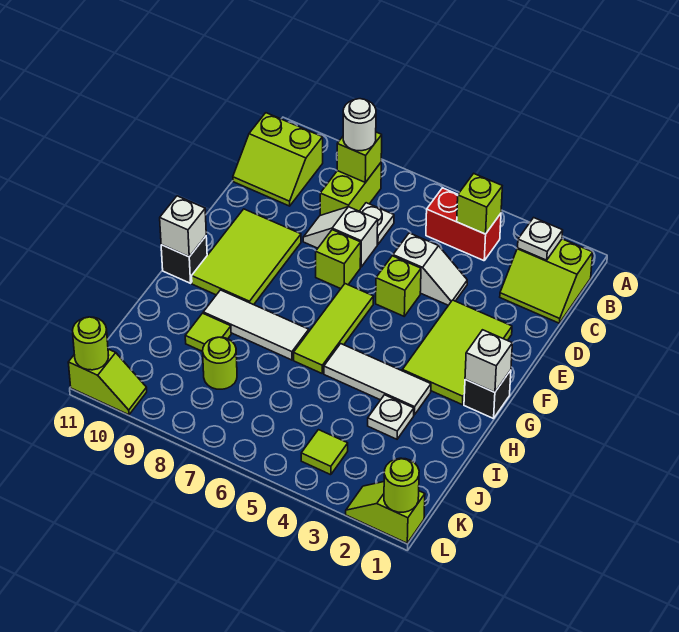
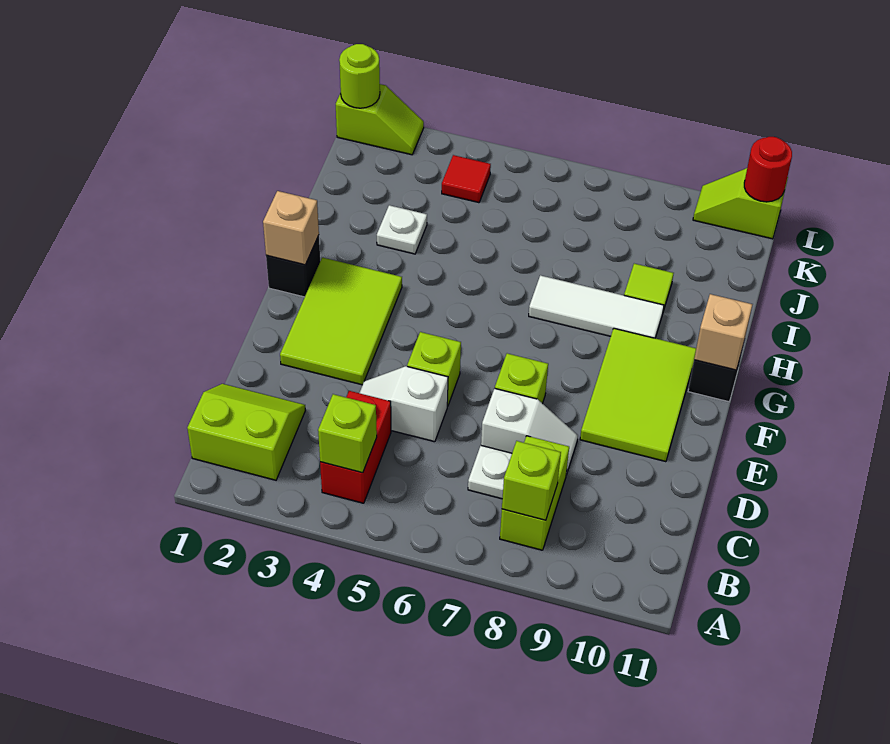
white 1x1 plate [518,218,563,260] -> none
red 1x2 brick [426,188,501,261] -> red 1x2 brick turned to [320,391,391,503]
white 1x1 round brick [343,99,376,151] -> none
lime 2x2 slope [233,113,323,206] -> none
lime 1x3 tile [293,284,374,373] -> none
white 1x1 brick [465,330,512,392] -> tan 1x1 brick [263,191,319,265]
white 1x1 brick [160,196,206,257] -> tan 1x1 brick [694,294,753,370]
white 1x3 tile [324,344,431,415] -> none
lime 1x1 round brick [203,337,237,389] -> none
lime 1x1 tile [301,430,348,475] -> red 1x1 tile [442,155,491,203]
lime 1x1 round brick [73,317,109,370] -> red 1x1 round brick [744,137,792,202]

